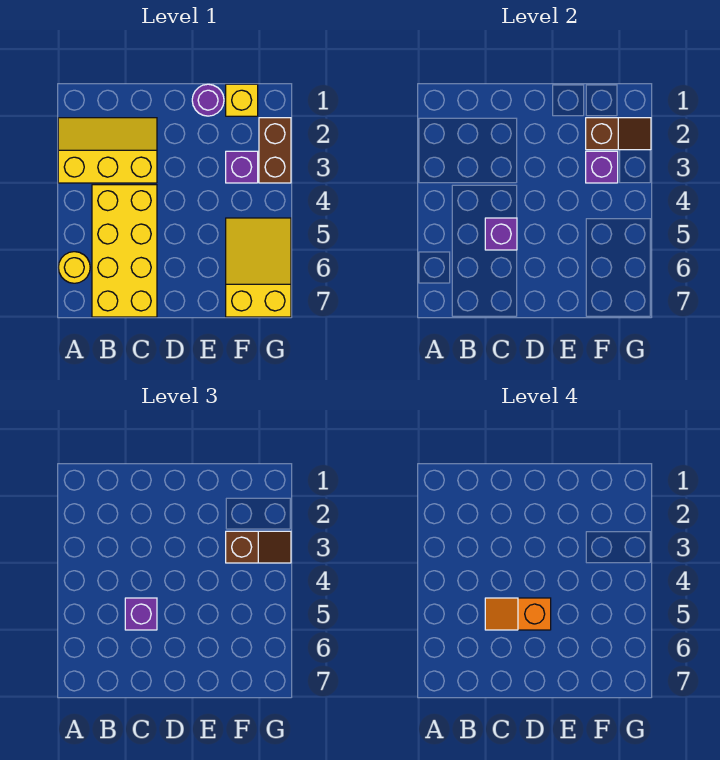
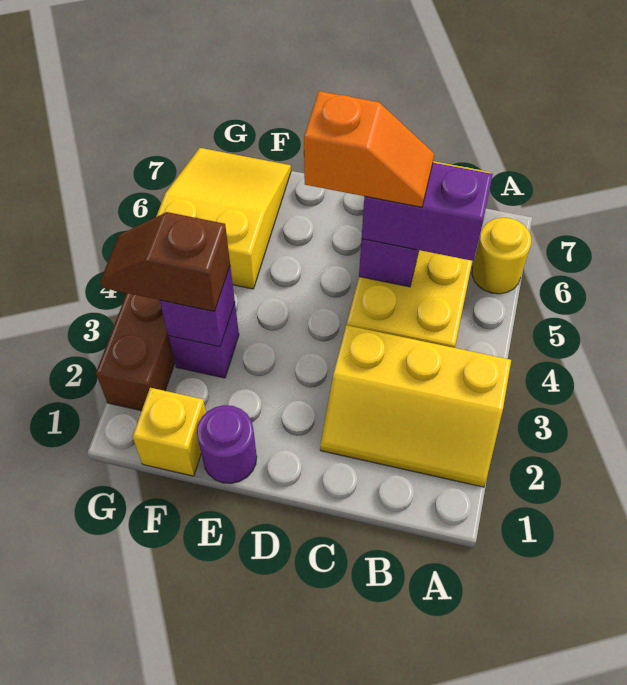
purple 1x1 brick [125,598,157,630] -> purple 1x2 brick [362,163,493,261]
brown 1x2 slope [586,118,651,150] -> none
yellow 2x3 slope [226,218,291,317] -> yellow 2x3 slope turned to [156,148,291,289]

